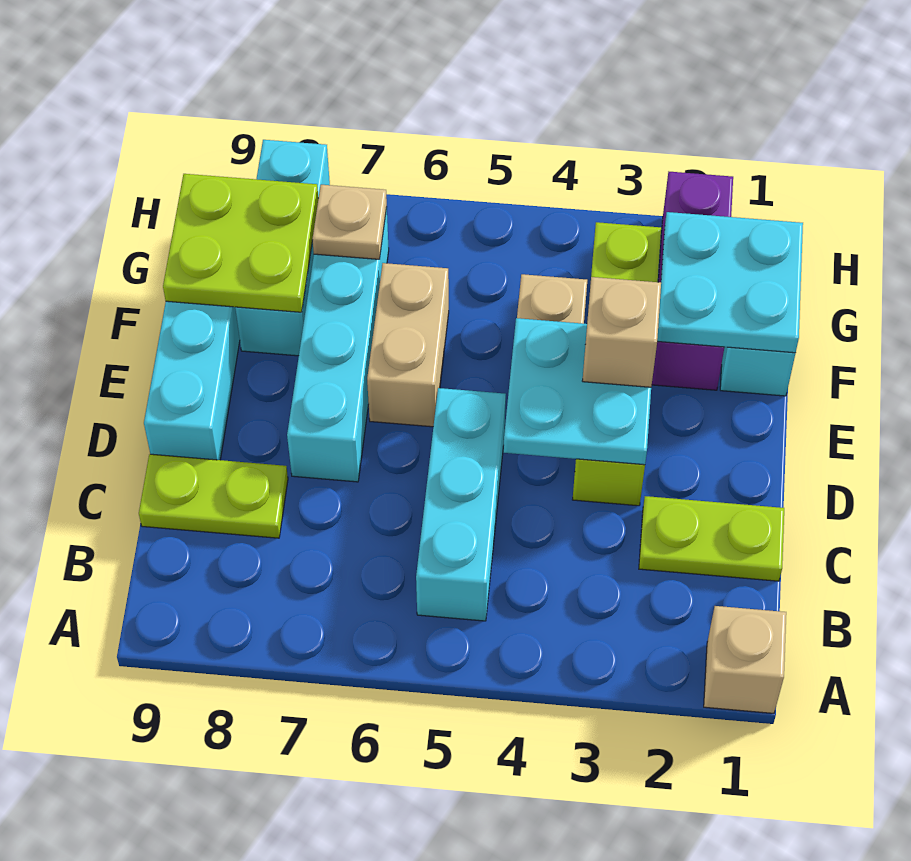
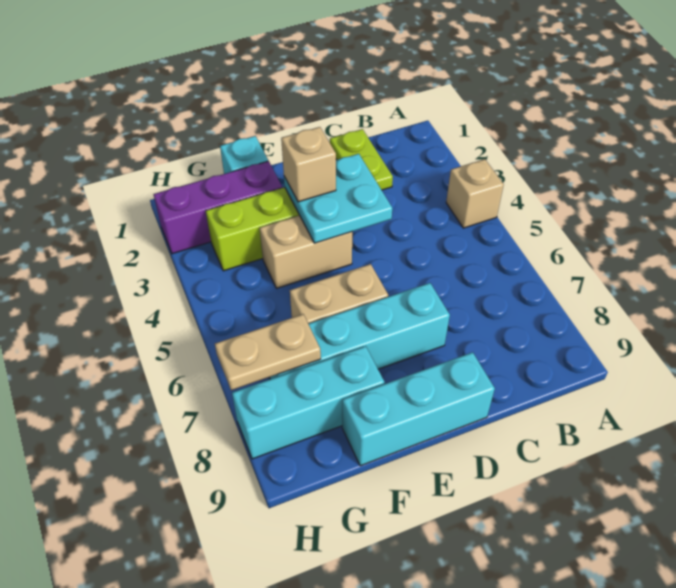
tan 1x1 brick [704,606,786,713] -> tan 1x1 brick moved to [446,159,504,228]
cyan 1x3 brick [416,388,506,621] -> none
lime 1x2 plate [139,454,288,538] -> none
cyan 2x2 plate [657,212,803,353] -> none
lime 2x2 plate [163,174,318,312] -> none
tan 1x1 plate [312,185,387,259] -> tan 1x2 plate [215,314,321,390]

